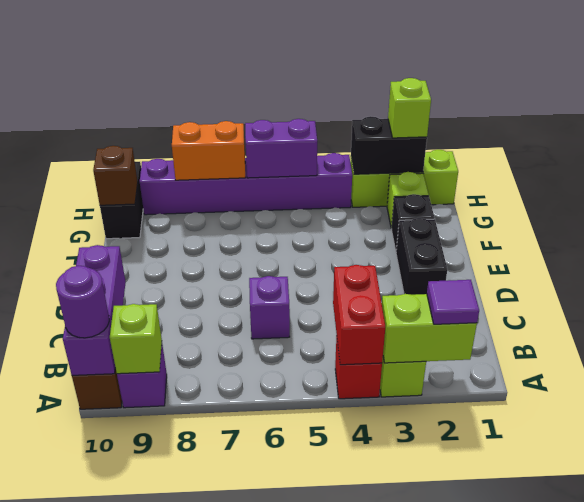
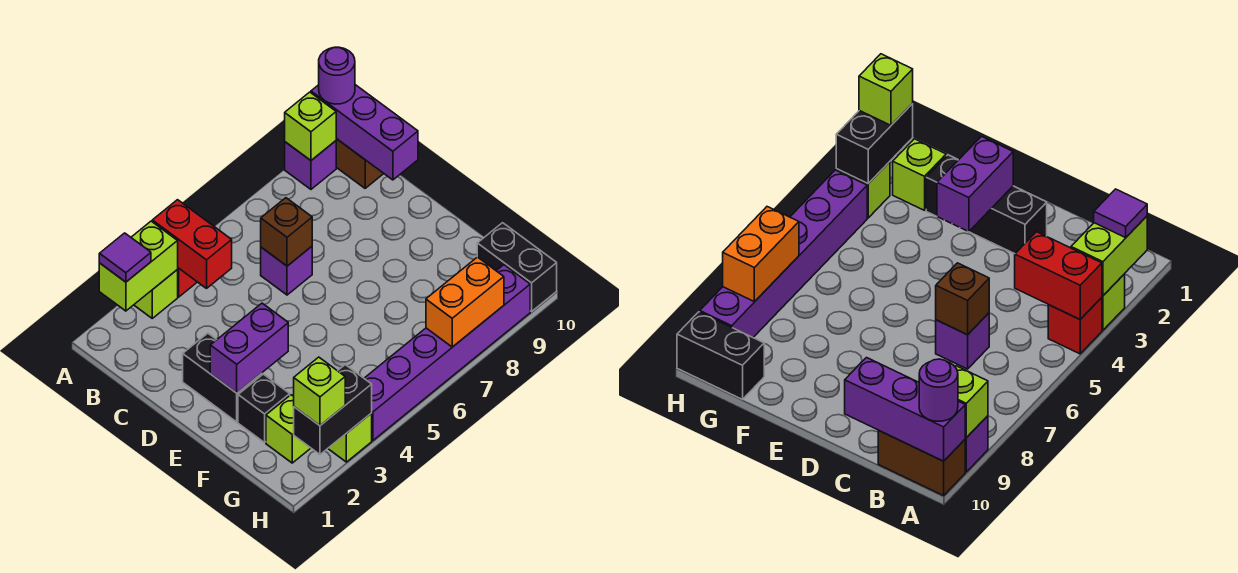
brown 1x1 brick [93,146,138,205] -> brown 1x1 brick moved to [261,198,312,266]
lime 1x3 brick [350,150,458,207] -> lime 1x1 brick [328,413,372,462]
purple 1x2 brick [245,119,317,178] -> purple 1x2 brick moved to [210,303,288,393]

